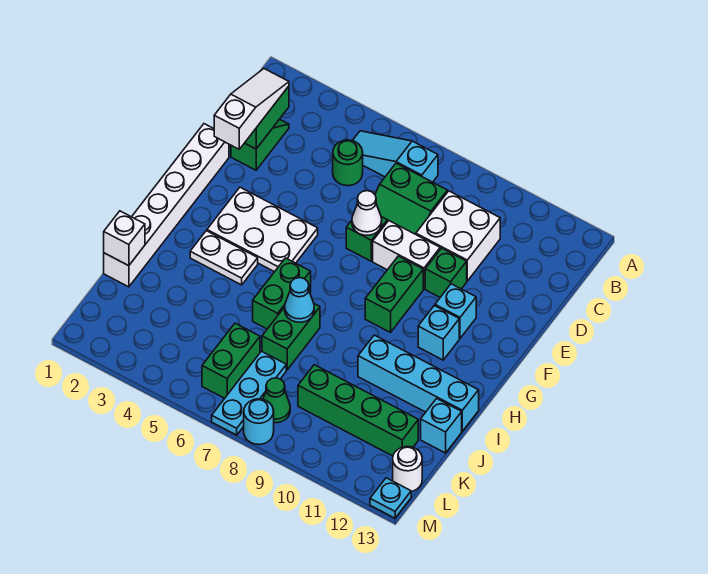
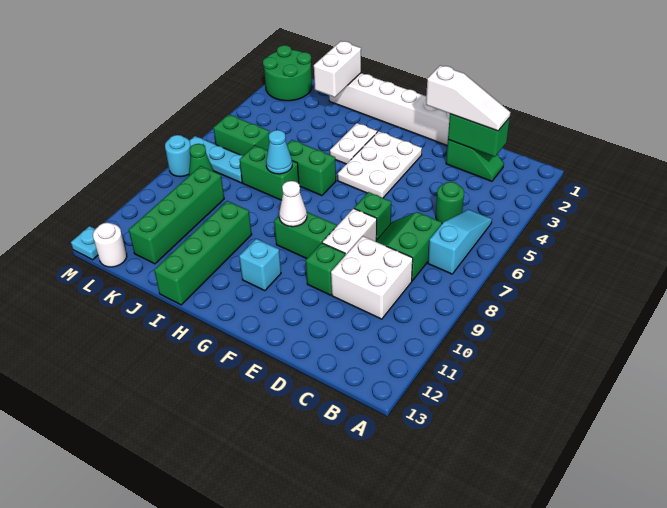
white 1x1 cone [352,191,382,235] -> white 1x1 cone moved to [279,181,307,227]
cyan 1x1 brick [435,284,476,338] -> none
cyan 1x4 brick [358,335,479,431] -> green 1x4 brick [154,201,252,305]
white 1x1 brick [104,211,145,266] -> white 1x2 brick [314,41,361,97]
cyan 1x1 brick [421,398,462,453] -> none
none -> green 2x2 round brick [263,45,312,101]

